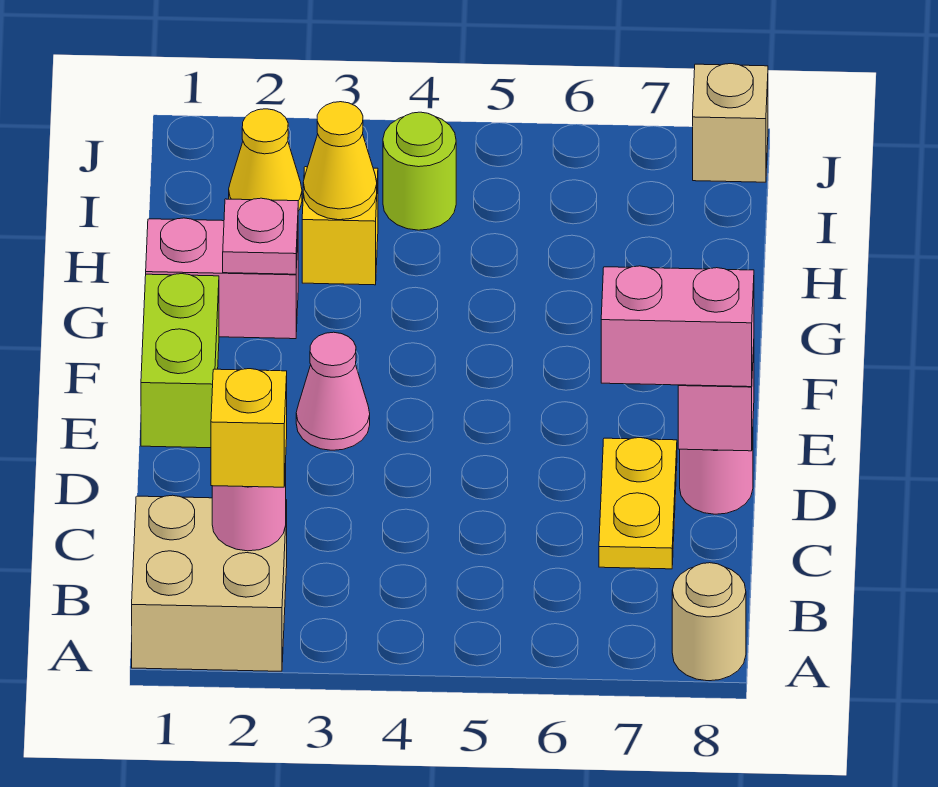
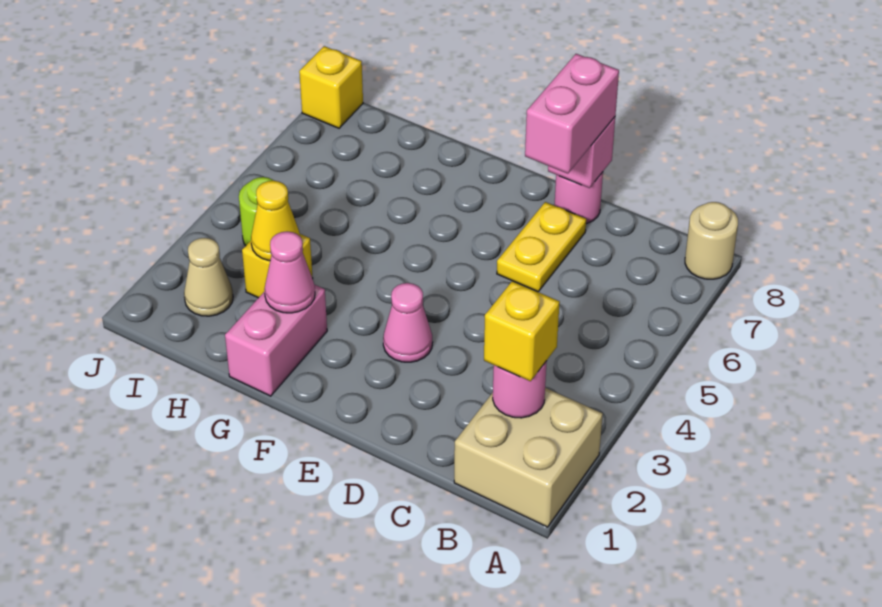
yellow 1x2 plate [599,438,677,569] -> yellow 1x2 plate turned to [497,202,586,291]
lime 1x2 brick [141,274,219,448] -> none
pink 1x1 plate [223,198,298,274] -> pink 1x1 cone [264,231,315,313]
yellow 1x1 cone [229,109,302,211] -> tan 1x1 cone [184,238,233,316]
tan 1x1 brick [693,64,768,182] -> yellow 1x1 brick [299,46,363,128]

